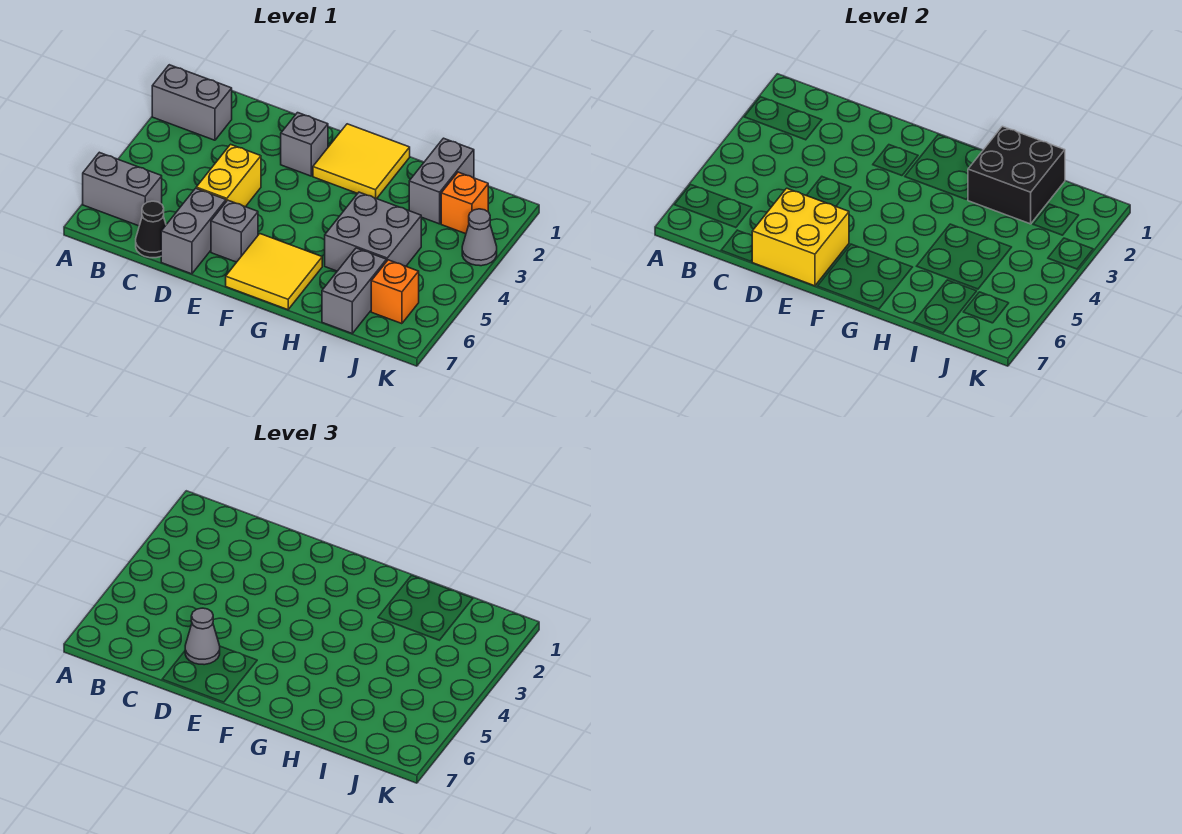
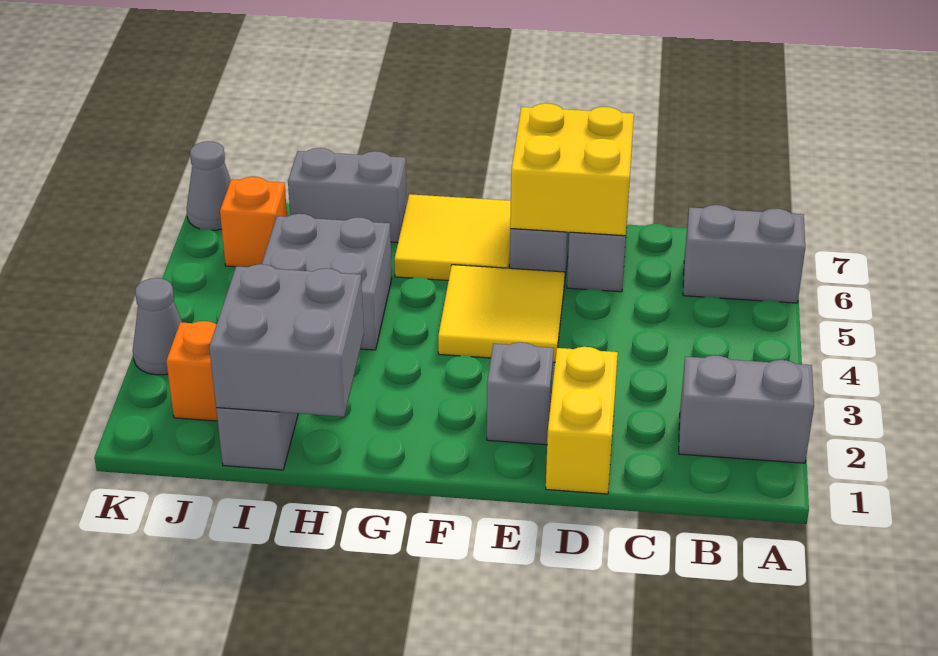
black 1x1 cone [136,201,166,258] -> none
yellow 1x2 brick [196,144,261,207] -> yellow 1x2 brick moved to [546,347,618,494]
grey 1x1 cone [185,608,220,665] -> grey 1x1 cone moved to [187,141,231,230]
yellow 2x2 tile [313,124,410,199] -> yellow 2x2 tile moved to [438,265,565,362]
black 2x2 brick [968,126,1065,224] -> grey 2x2 brick [209,264,364,417]
grey 1x2 brick [322,248,387,333] -> grey 1x2 brick turned to [288,148,407,243]

